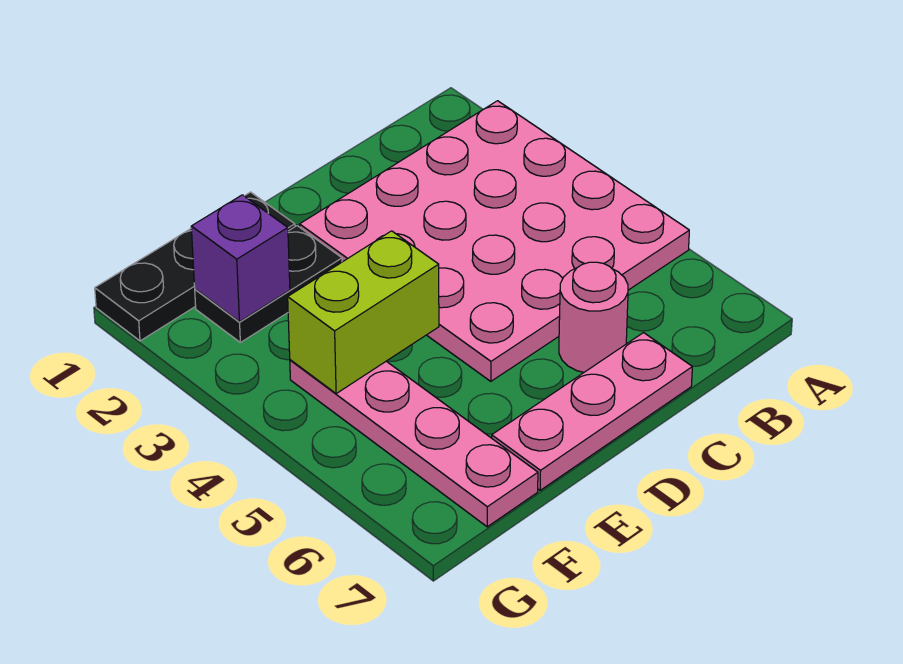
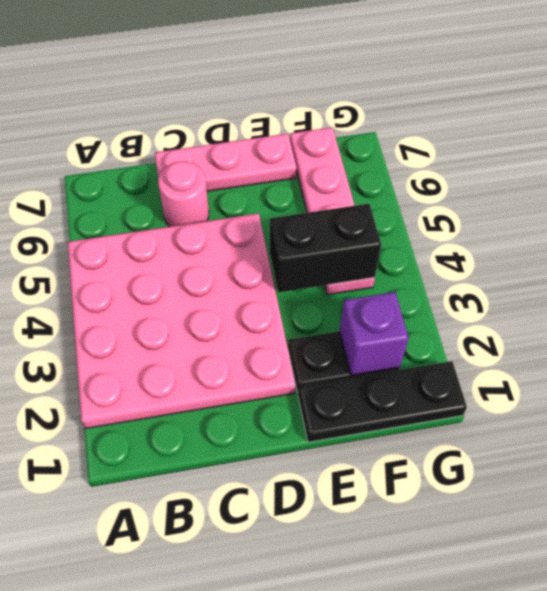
lime 1x2 brick [288,231,439,394] -> black 1x2 brick [270,204,381,292]

